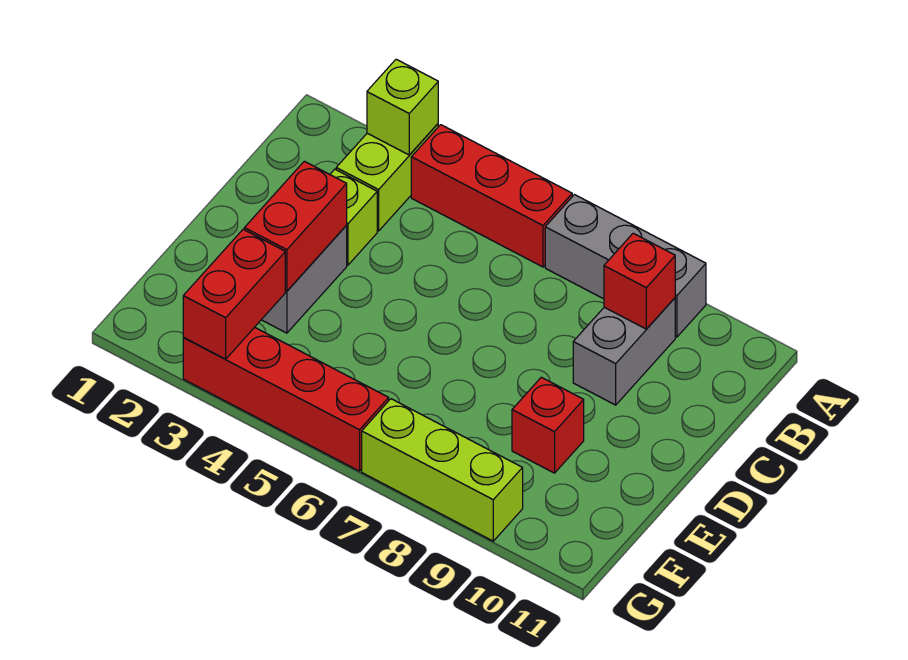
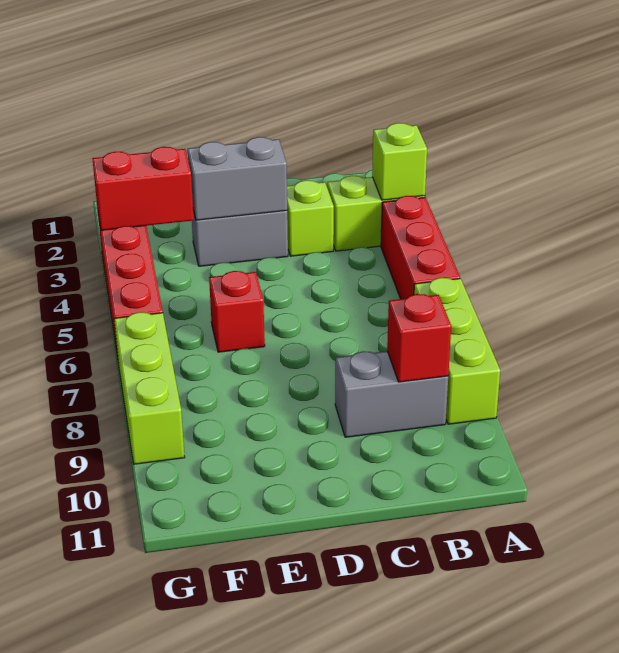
grey 1x3 brick [545,195,706,337] -> lime 1x3 brick [414,278,500,424]
red 1x2 brick [244,161,347,291] -> grey 1x2 brick [188,137,287,220]
red 1x1 brick [512,377,584,473] -> red 1x1 brick moved to [209,271,265,352]

